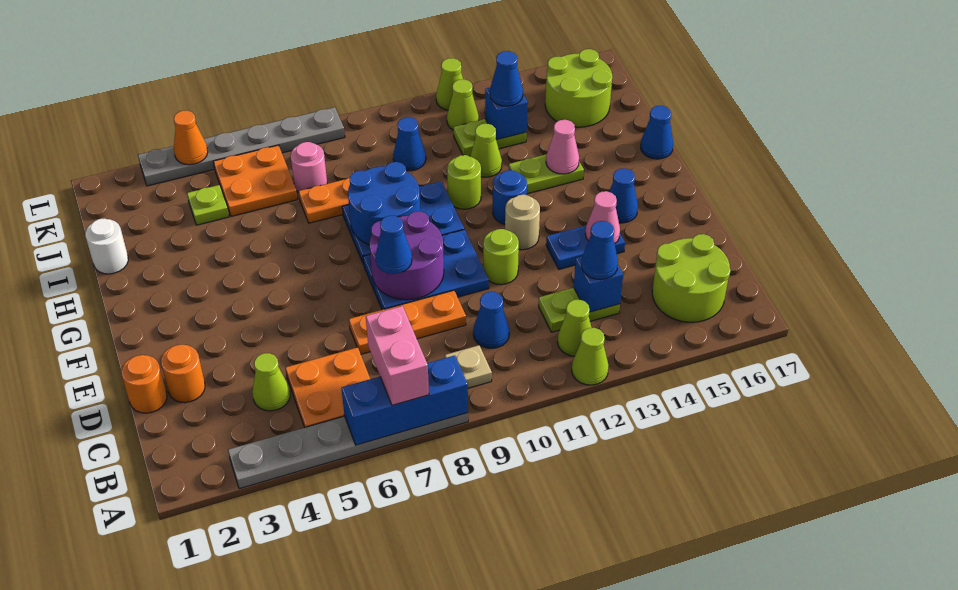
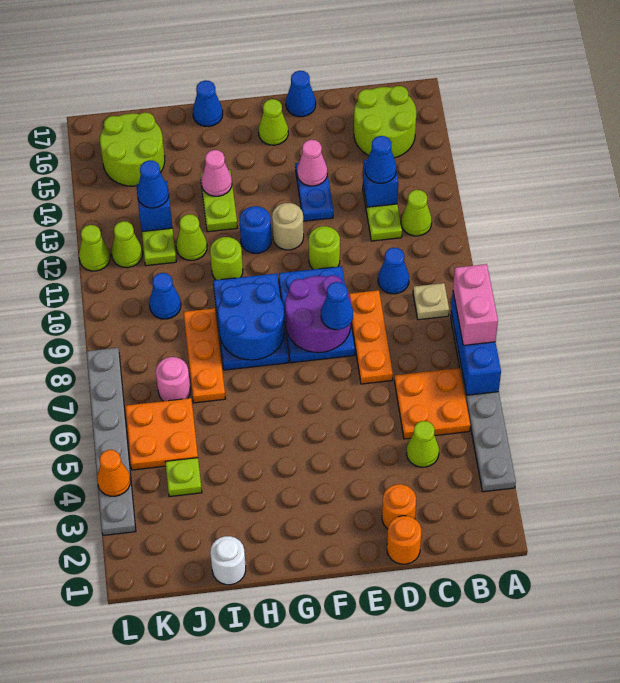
pink 1x2 brick [366,306,429,405] -> pink 1x2 brick turned to [453,264,498,345]
lime 1x1 cone [572,328,609,385] -> lime 1x1 cone moved to [259,99,288,145]
blue 1x1 cone [609,168,638,223] -> blue 1x1 cone moved to [286,71,316,117]

